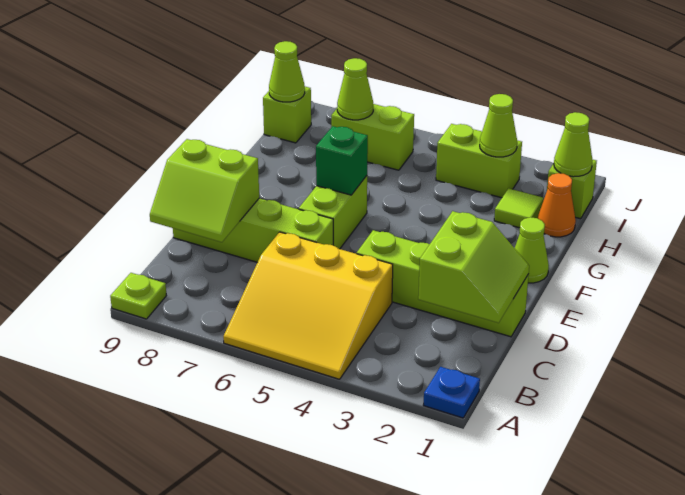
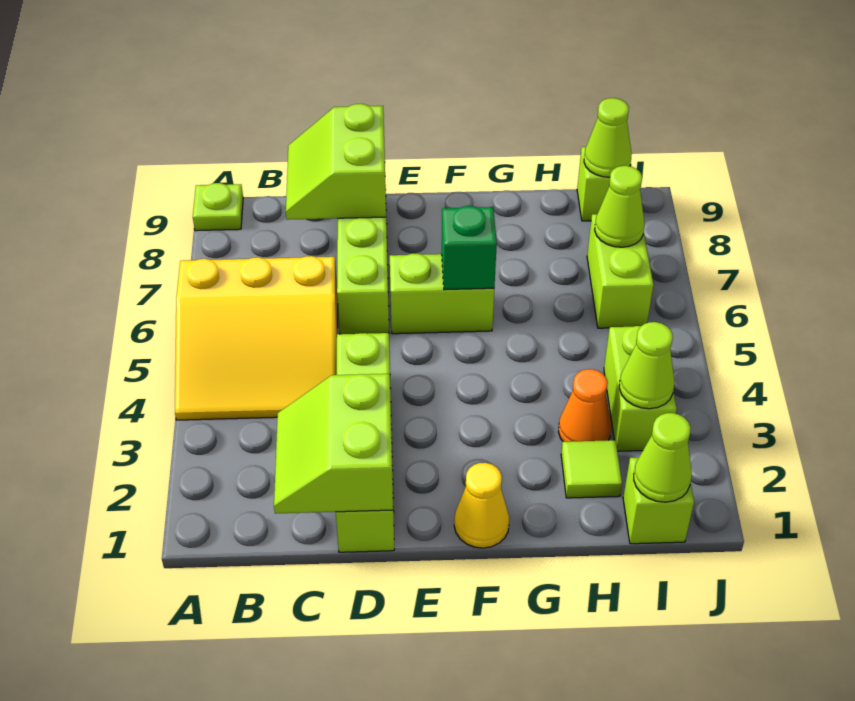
blue 1x1 plate [423,367,480,418] -> none
yellow 3x3 slope [223,232,393,379] -> yellow 3x3 slope turned to [175,256,338,420]
lime 2x2 slope [418,211,529,323] -> lime 2x2 slope turned to [274,374,393,514]
lime 1x1 cone [515,217,549,283] -> yellow 1x1 cone [454,463,509,548]
orange 1x1 cone [538,173,576,237] -> orange 1x1 cone moved to [558,369,611,442]

